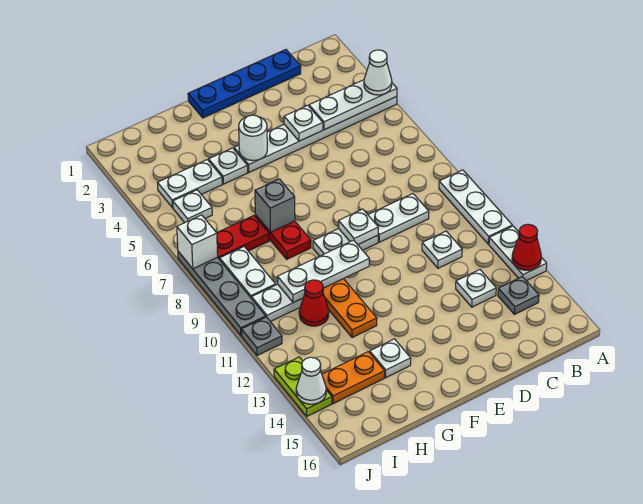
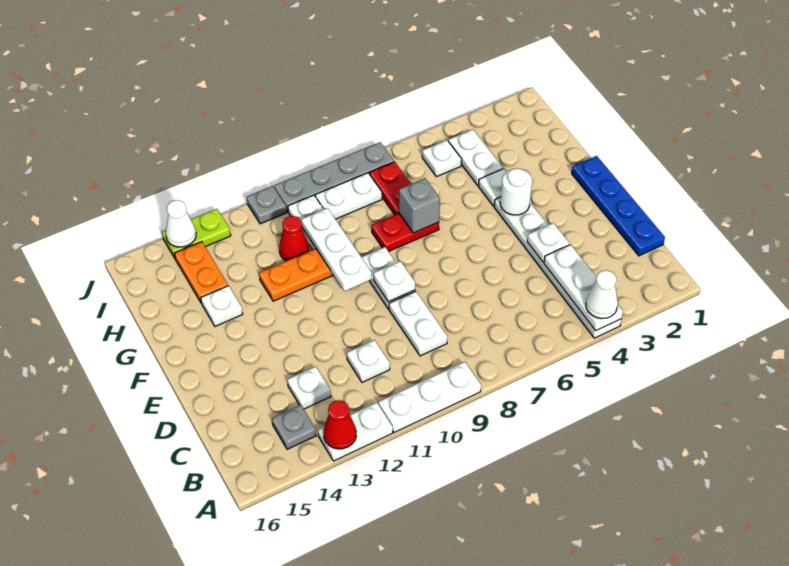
white 1x1 brick [177,215,218,269] -> none

